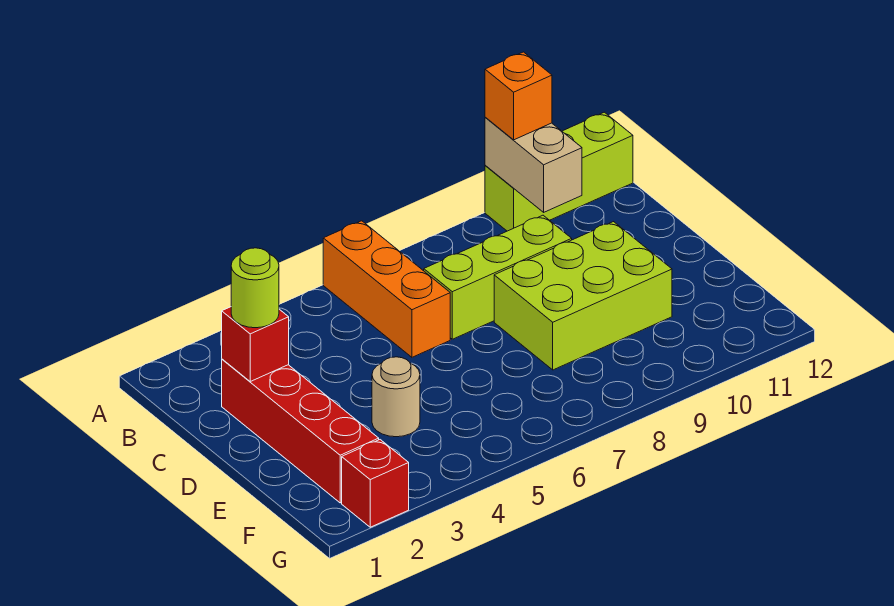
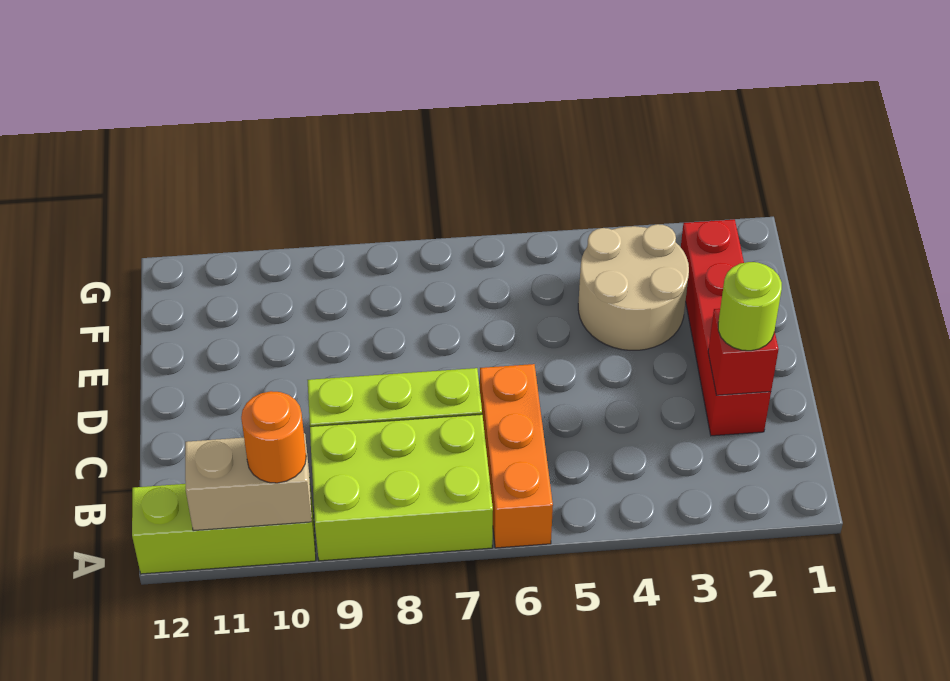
tan 1x2 brick [485,118,582,212] -> tan 1x2 brick turned to [185,433,312,531]
orange 1x1 brick [485,52,552,140] -> orange 1x1 round brick [241,391,306,483]
lime 2x3 brick [494,222,672,370] -> lime 2x3 brick moved to [310,414,493,561]
tan 1x1 round brick [372,357,420,437] -> tan 2x2 round brick [578,224,689,350]
red 1x1 brick [342,440,409,527] -> none

